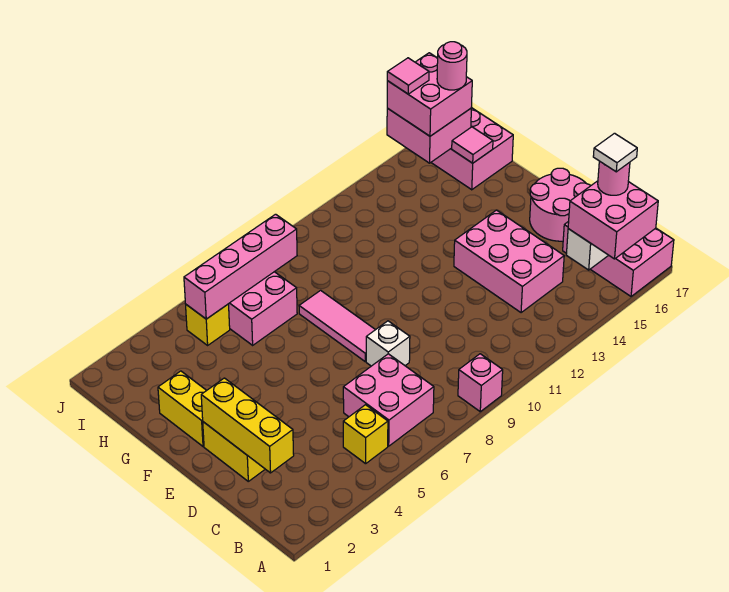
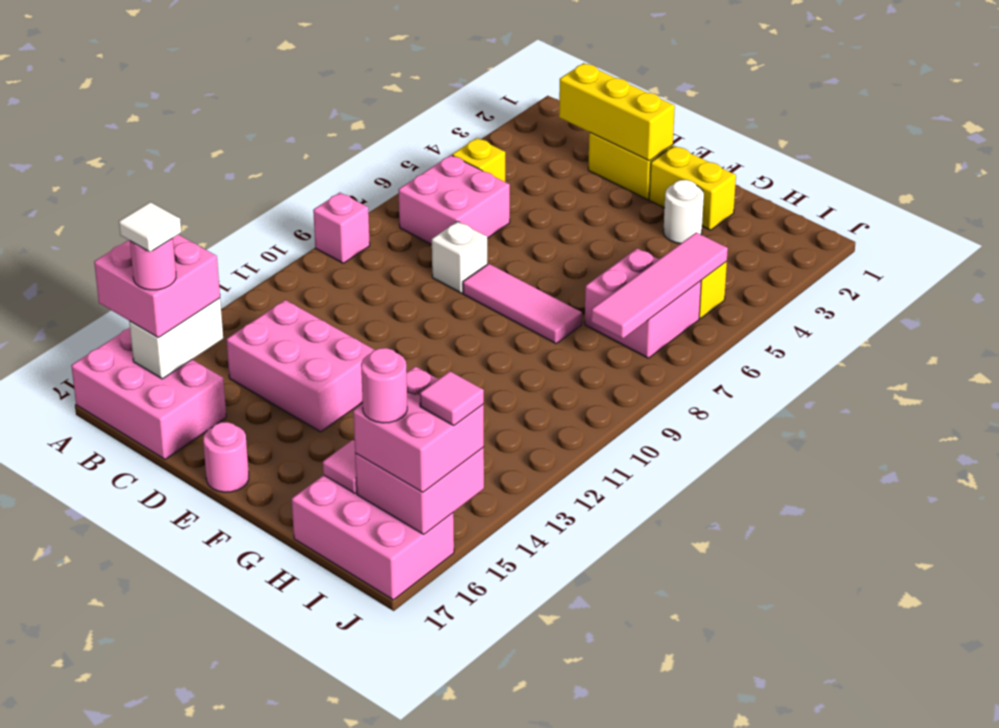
pink 2x2 round brick [530,168,590,241] -> pink 1x1 round brick [203,422,249,492]
none -> white 1x1 round brick [663,180,704,244]
pink 1x4 brick [184,214,297,319] -> pink 1x4 tile [591,233,728,338]

